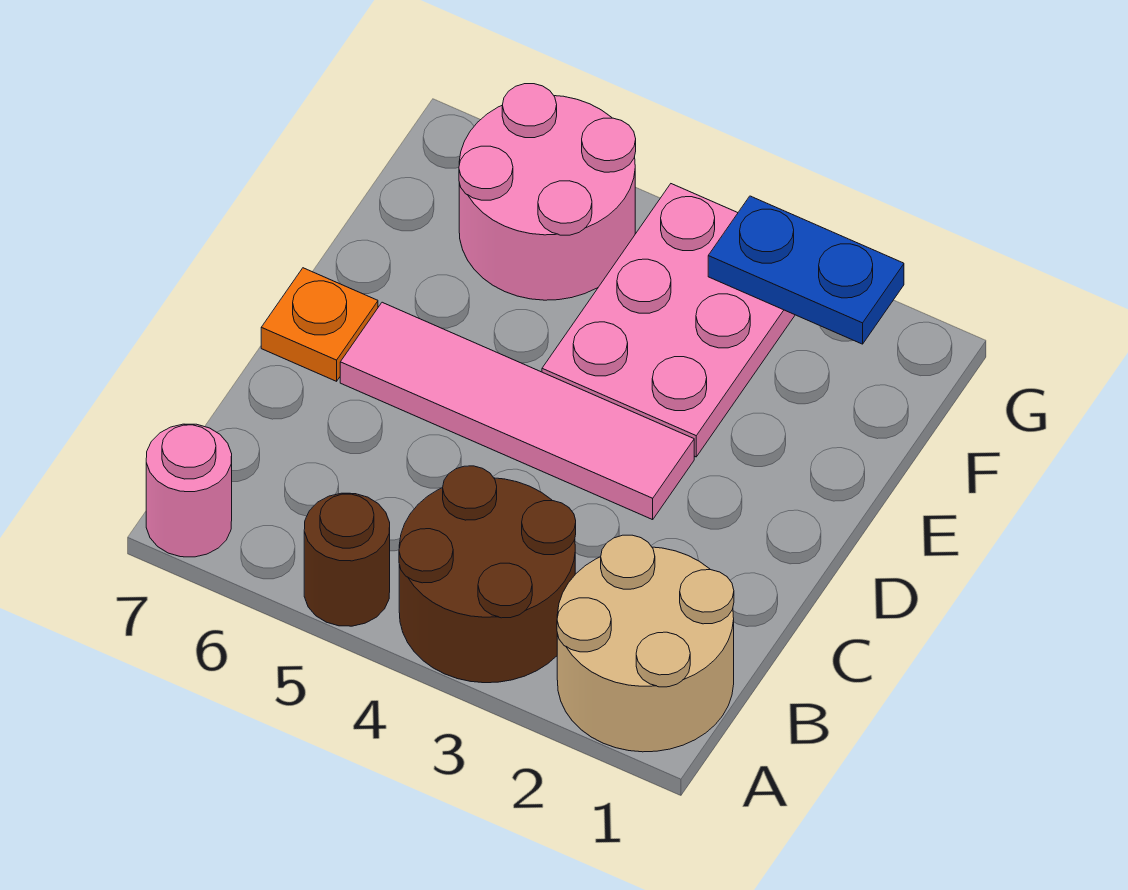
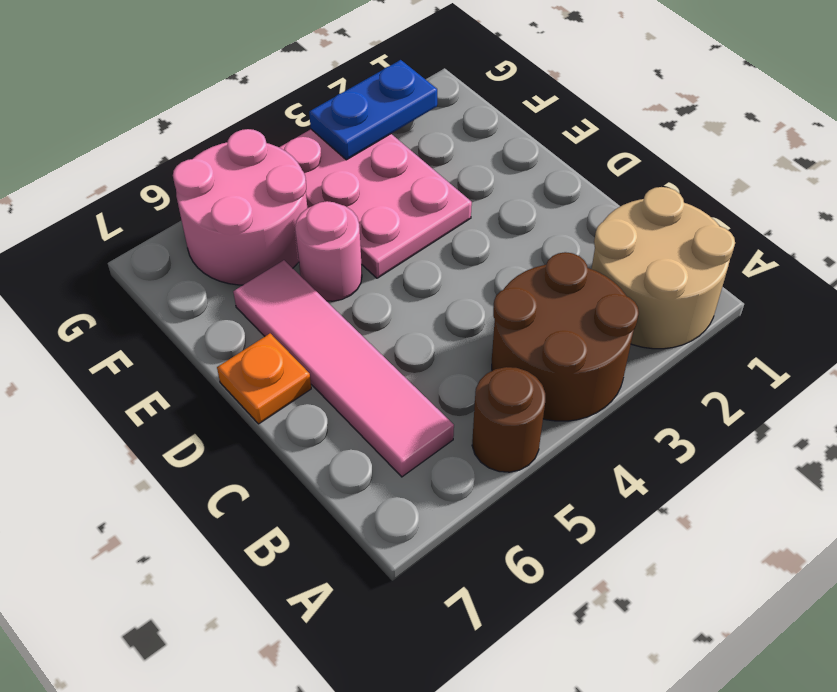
pink 1x1 round brick [146,424,232,557] -> pink 1x1 round brick moved to [295,201,362,301]
pink 1x4 tile [340,302,694,520] -> pink 1x4 tile turned to [233,260,454,477]

